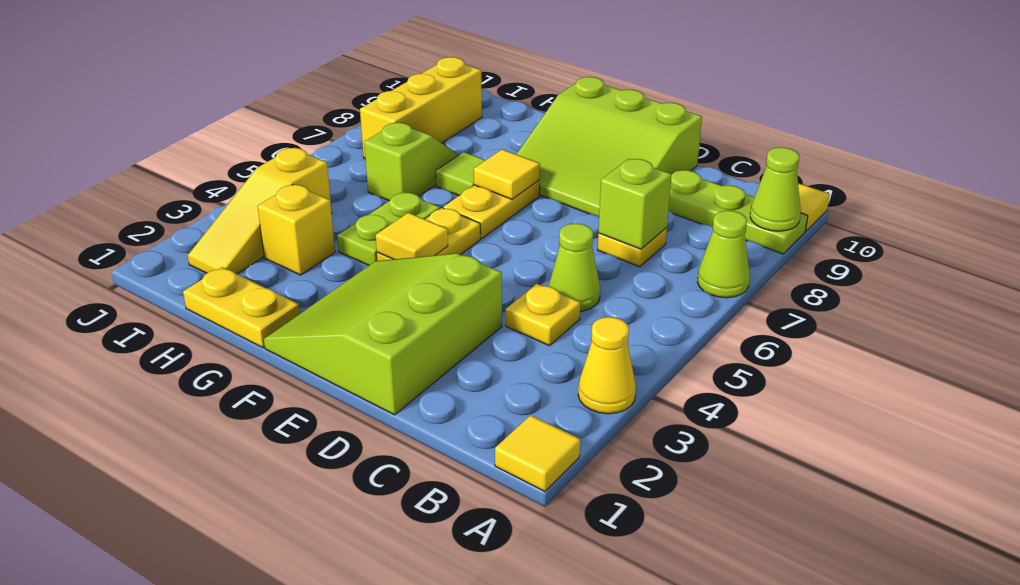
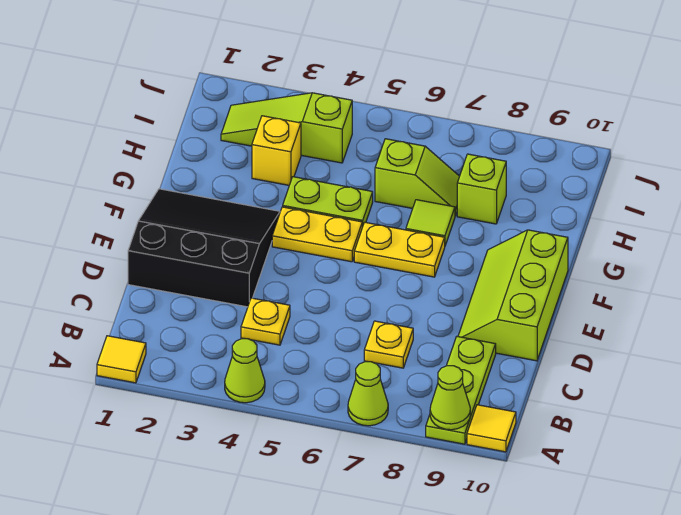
yellow 1x1 cone [578,317,636,414] -> none
lime 1x1 cone [549,224,600,311] -> lime 1x1 cone moved to [225,339,265,403]
lime 1x1 brick [599,159,671,249] -> lime 1x1 brick moved to [457,154,506,224]
lime 3x3 slope [264,253,502,415] -> black 3x3 slope [128,189,280,307]
lime 3x3 slope [516,77,702,216] -> lime 2x3 slope [458,230,568,361]
yellow 1x1 tile [376,213,448,259] -> none
yellow 1x1 tile [474,149,540,199] -> none
yellow 1x2 plate [183,267,300,348] -> none
yellow 1x3 slope [188,148,332,274] -> lime 1x3 slope [221,93,352,163]
yellow 1x3 brick [360,57,482,158] -> none

